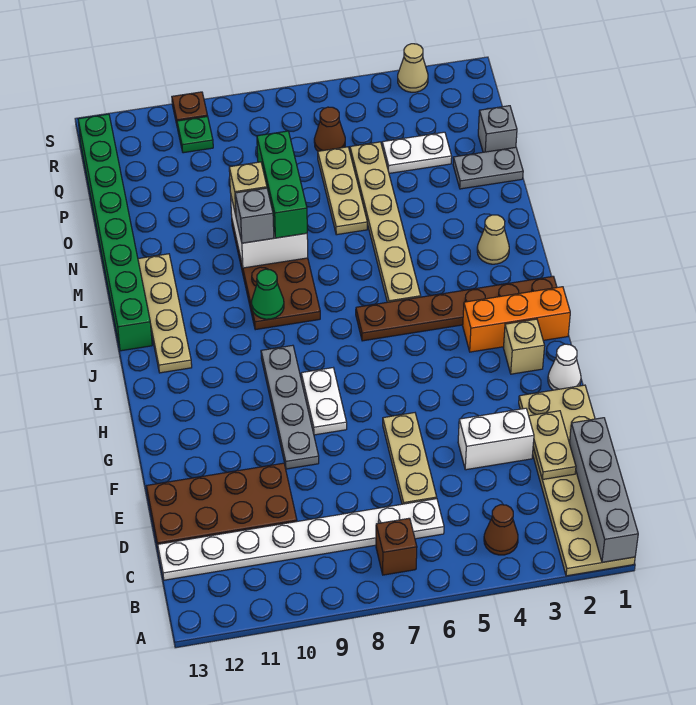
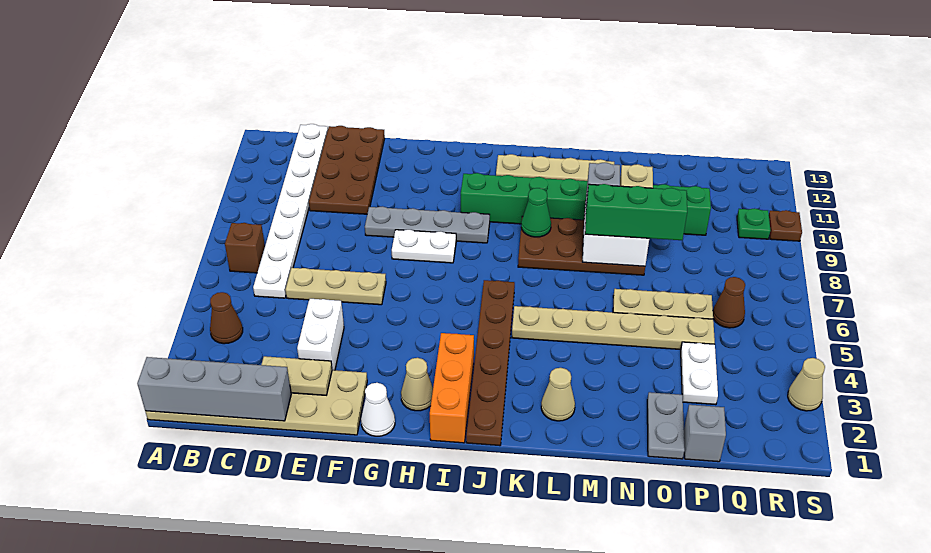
tan 1x1 brick [504,319,545,374] -> tan 1x1 cone [401,358,433,411]
green 1x8 brick [78,114,152,351] -> green 1x8 brick moved to [461,173,711,235]

